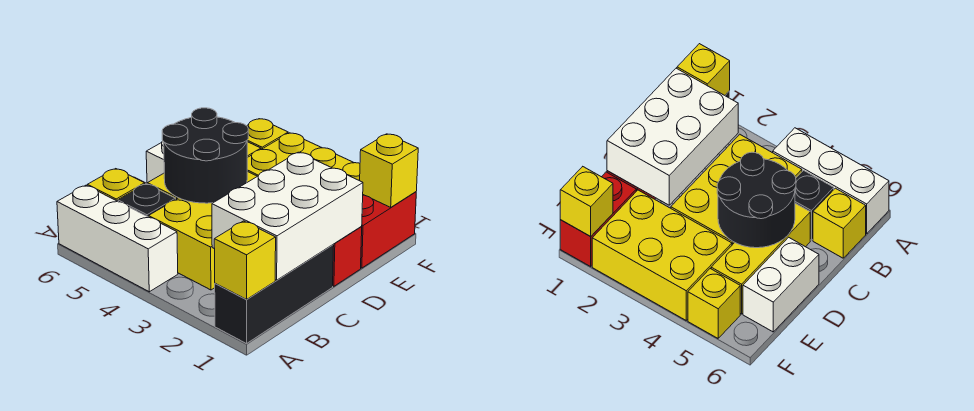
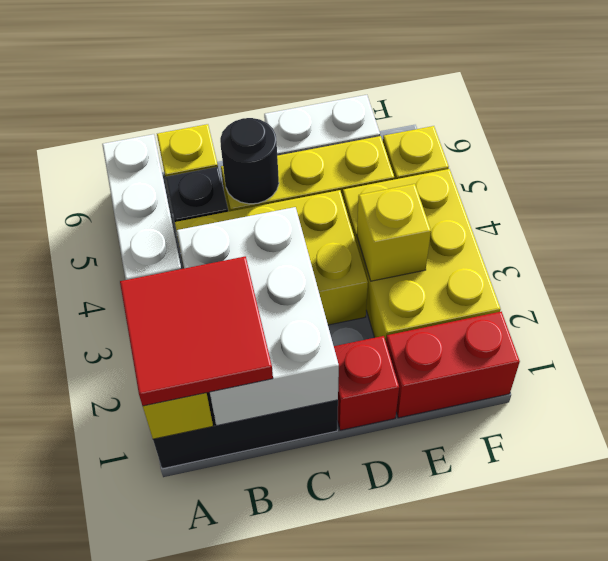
none -> red 2x2 tile [120,256,273,406]
white 2x3 brick [212,152,363,280] -> white 2x3 brick turned to [177,207,339,426]
black 2x2 round brick [162,108,248,203] -> black 1x1 round brick [220,118,279,204]
yellow 1x1 brick [360,134,418,207] -> yellow 1x1 brick moved to [357,184,431,281]

